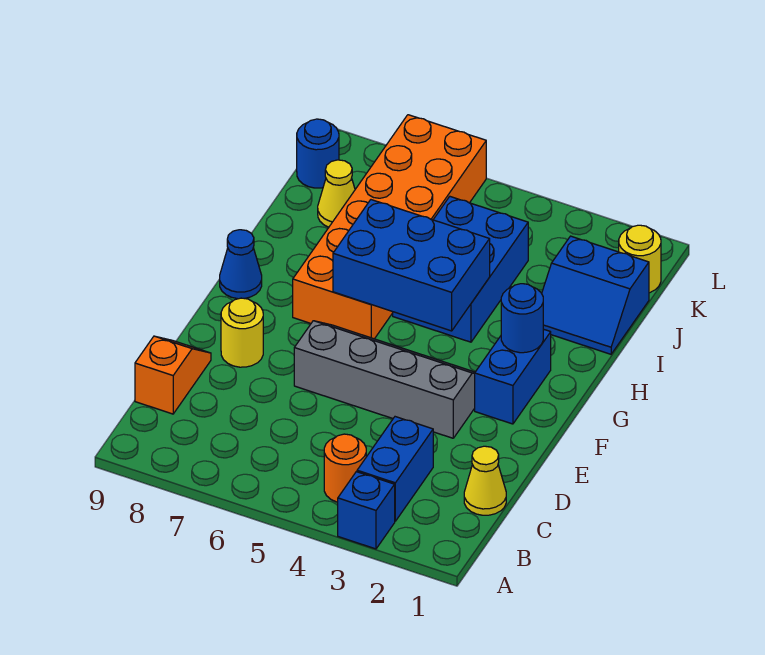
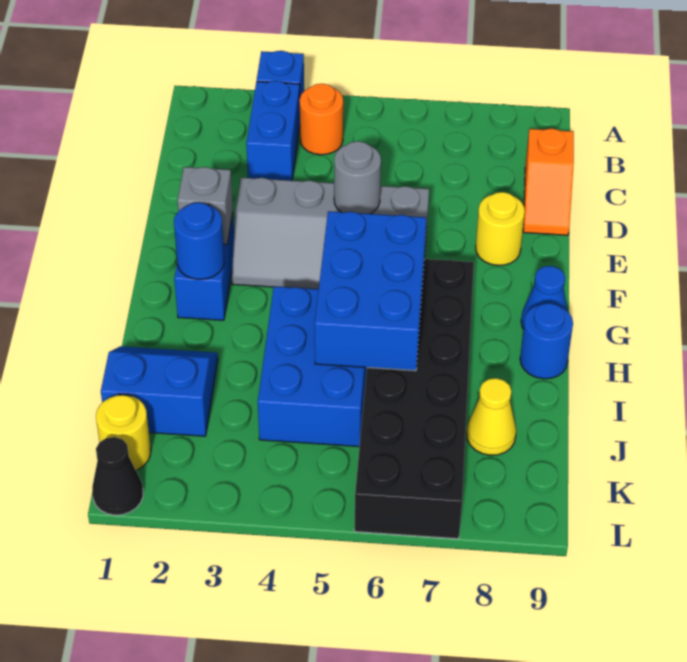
yellow 1x1 cone [464,446,506,515] -> none
none -> grey 1x1 round brick [334,141,381,214]
none -> grey 1x1 brick [178,167,233,245]
blue 2x3 brick [333,200,490,331] -> blue 2x3 brick turned to [315,211,426,371]
orange 2x6 brick [293,115,486,339] -> black 2x6 brick [354,259,474,539]
blue 1x1 round brick [297,119,339,188] -> blue 1x1 round brick moved to [520,303,573,379]
none -> black 1x1 cone [92,437,143,515]

